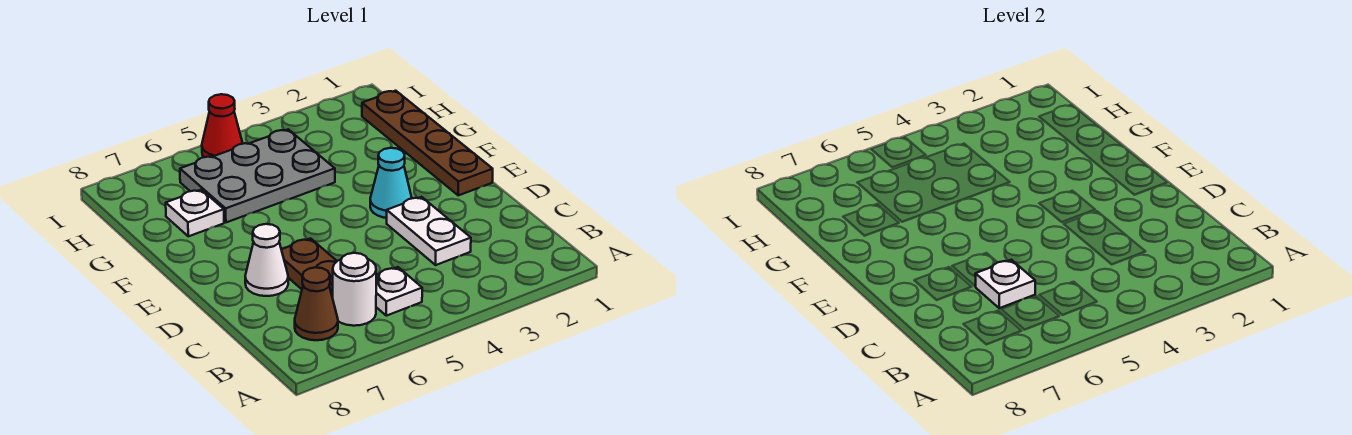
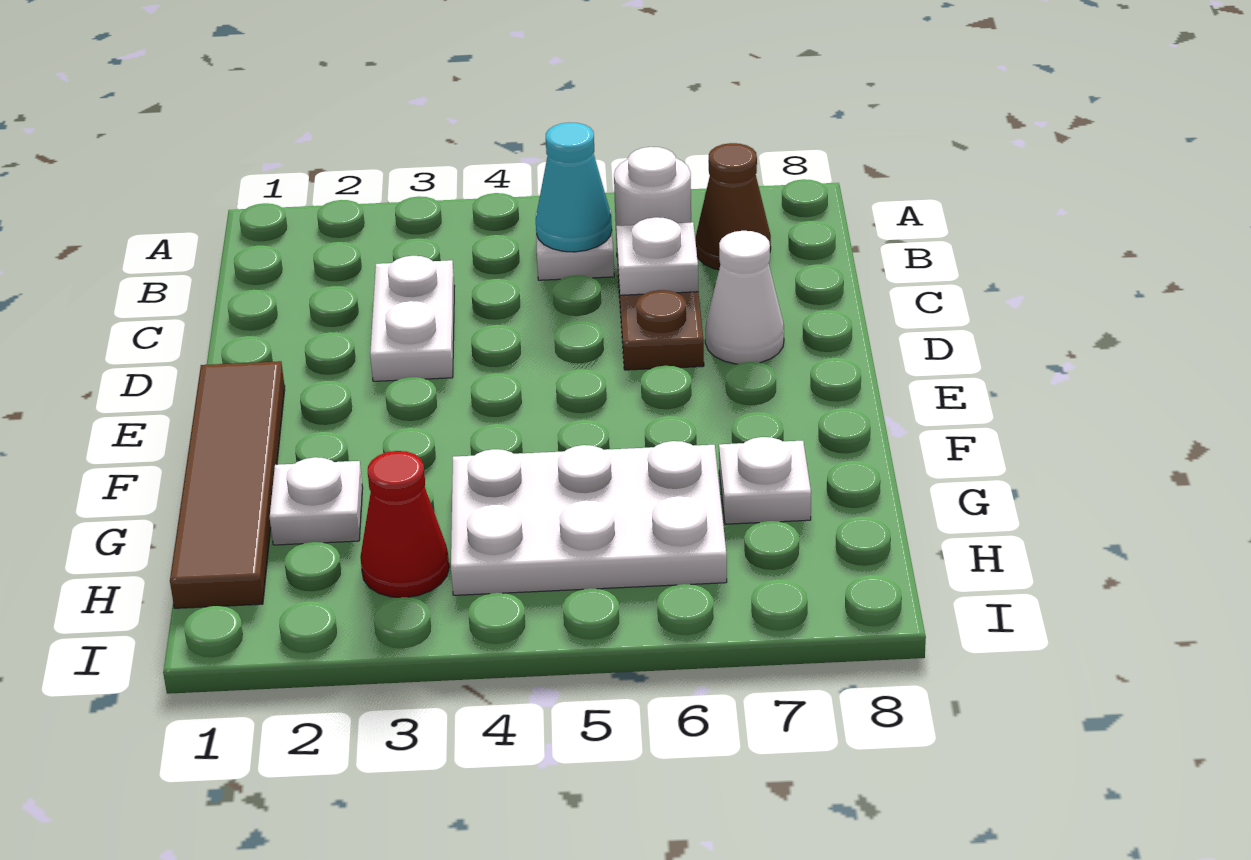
brown 1x4 plate [362,91,493,195] -> brown 1x4 tile [170,361,285,608]
cyan 1x1 cone [370,148,412,218] -> cyan 1x1 cone moved to [536,123,612,252]
none -> white 1x1 plate [270,457,363,545]
grey 2x3 plate [180,129,335,222] -> white 2x3 plate [451,441,727,595]
red 1x1 cone [202,94,243,157] -> red 1x1 cone moved to [360,451,449,597]

